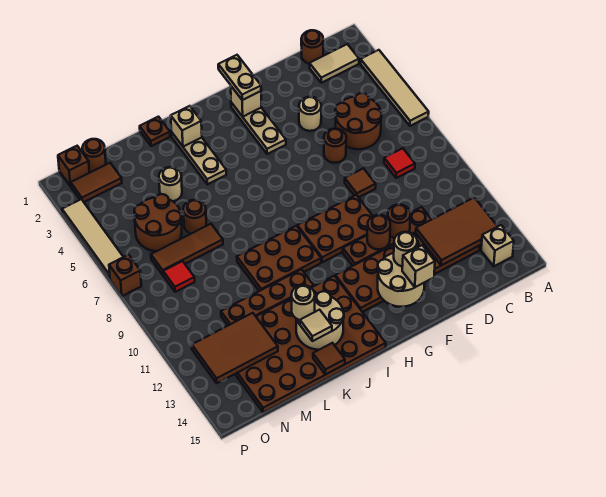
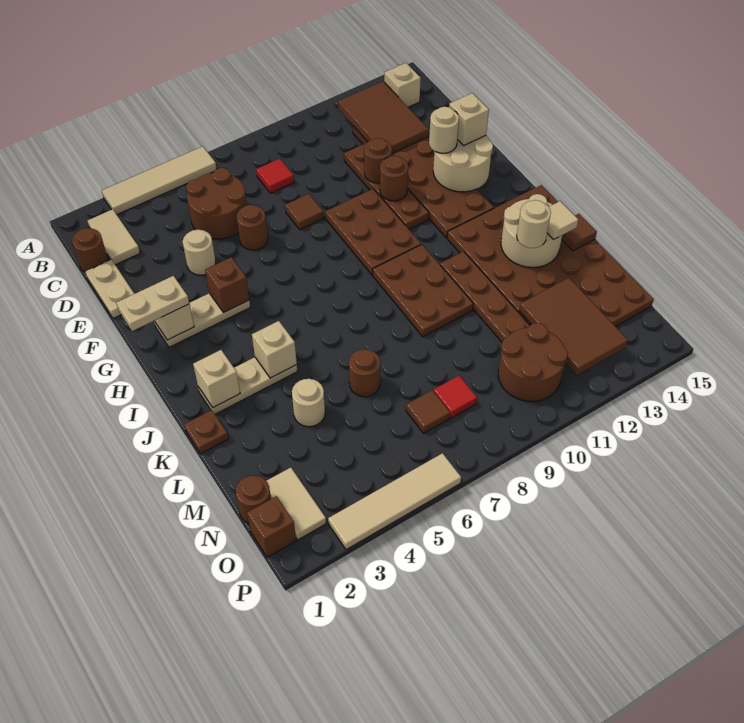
none -> tan 1x2 plate [85,260,134,318]
none -> tan 1x1 brick [252,321,297,378]
brown 1x3 tile [151,224,223,275] -> brown 1x1 tile [406,390,450,433]
brown 2x2 round brick [134,194,182,251] -> brown 2x2 round brick moved to [498,323,568,402]
brown 1x2 tile [71,163,122,202] -> tan 1x2 tile [267,468,326,540]
brown 1x1 brick [109,255,141,296] -> brown 1x1 brick moved to [205,257,249,312]

